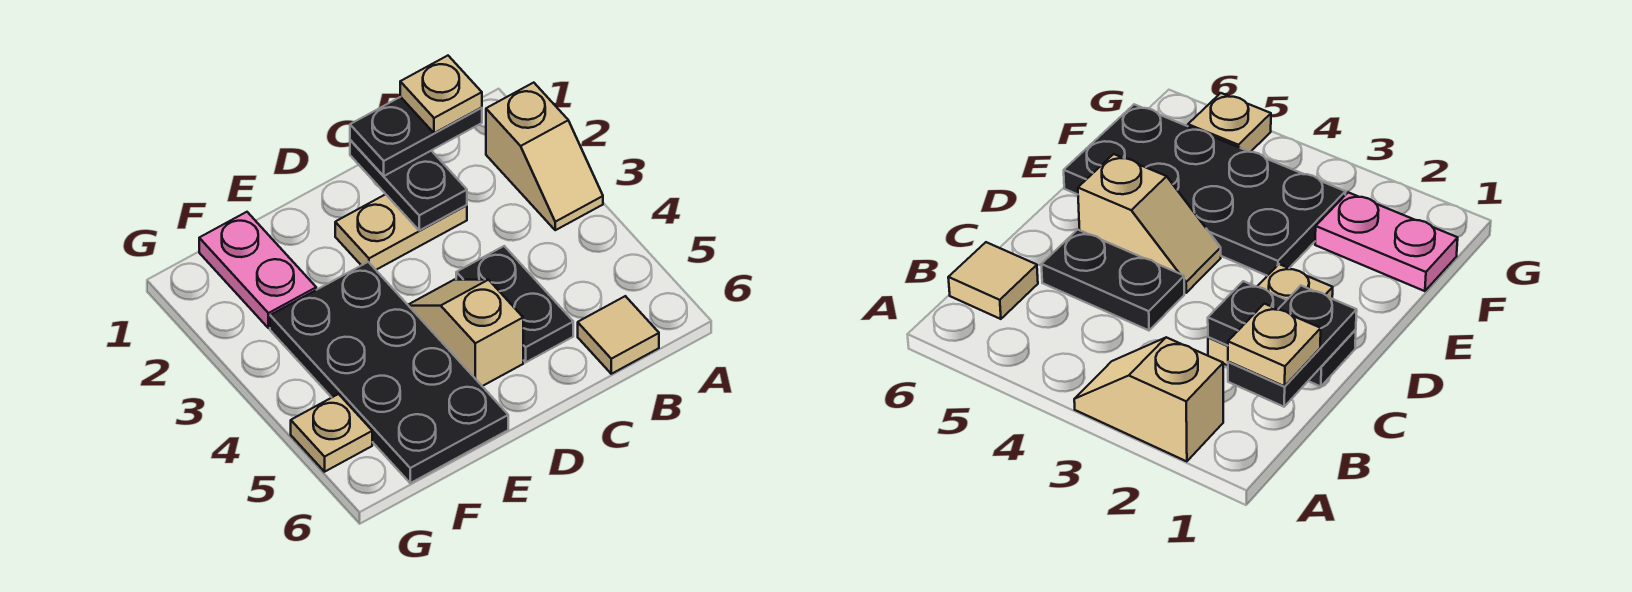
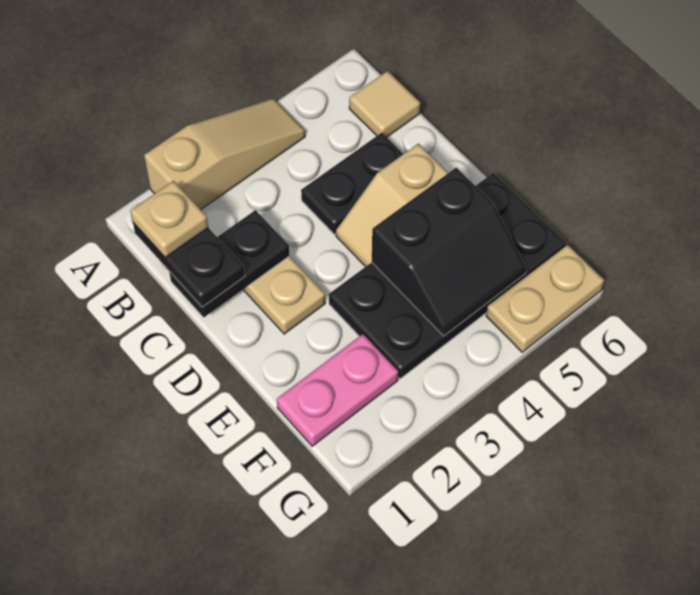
tan 1x2 slope [486,83,603,230] -> tan 1x3 slope [144,98,305,209]
none -> black 2x2 slope [372,168,526,336]
tan 1x1 plate [291,394,372,472] -> tan 1x2 plate [486,245,604,352]

